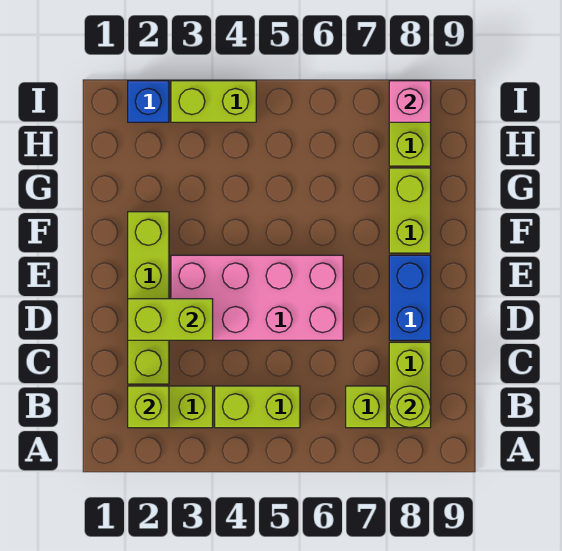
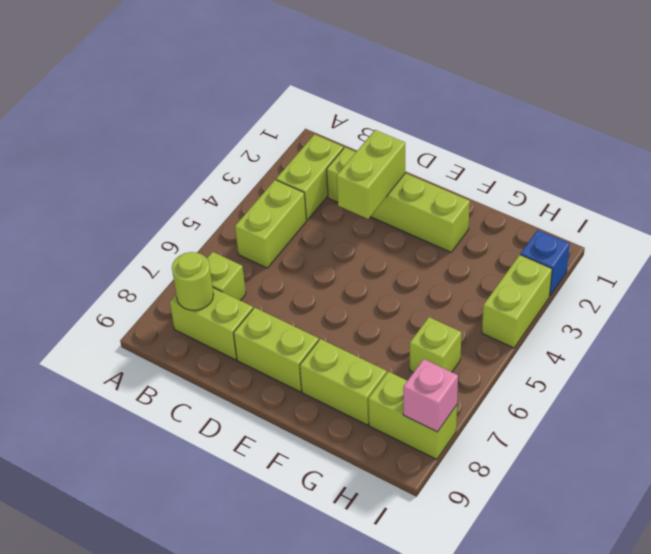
lime 1x1 brick [128,386,169,428] -> lime 1x1 brick moved to [410,317,461,372]
pink 2x4 brick [171,255,343,340] -> none
blue 1x2 brick [389,255,431,340] -> lime 1x2 brick [234,308,319,392]

